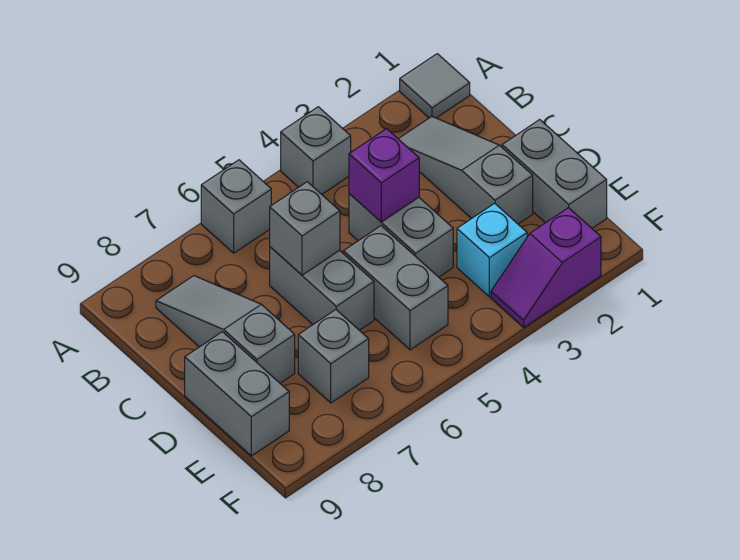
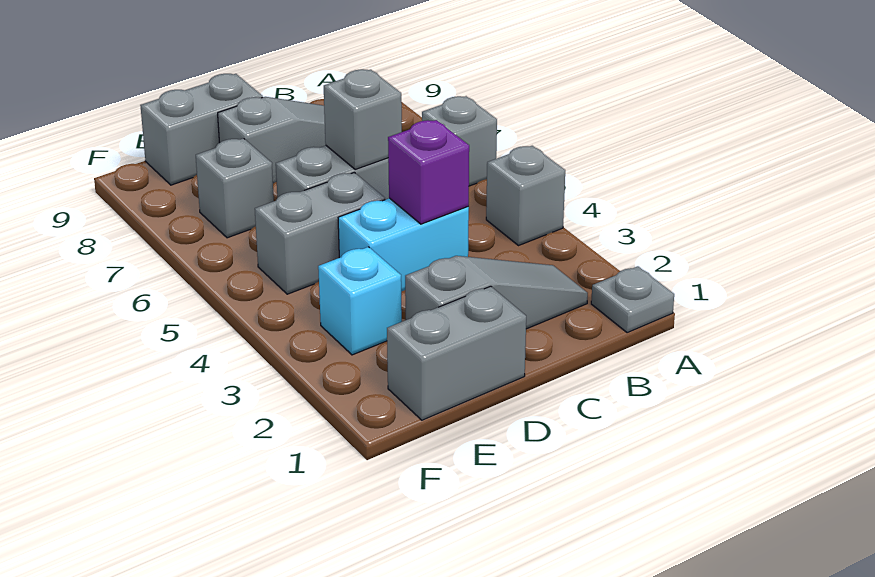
grey 1x1 tile [400,54,470,118] -> grey 1x1 plate [591,266,674,333]
grey 1x2 brick [349,194,453,277] -> cyan 1x2 brick [338,198,469,292]
purple 1x2 slope [491,207,601,327] -> none

